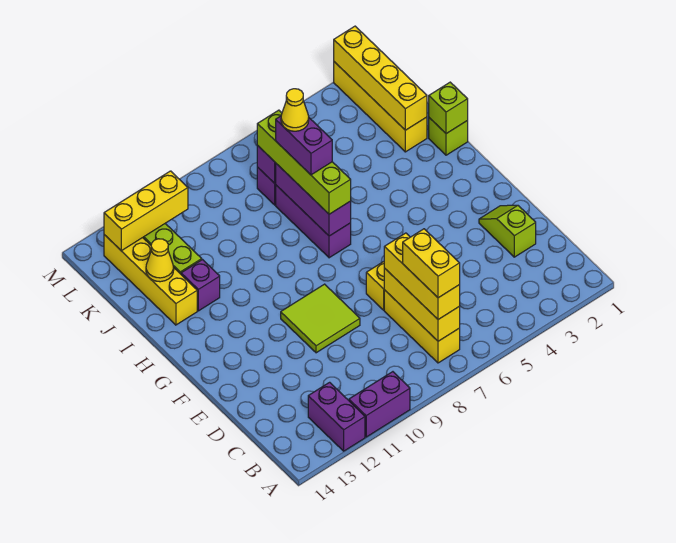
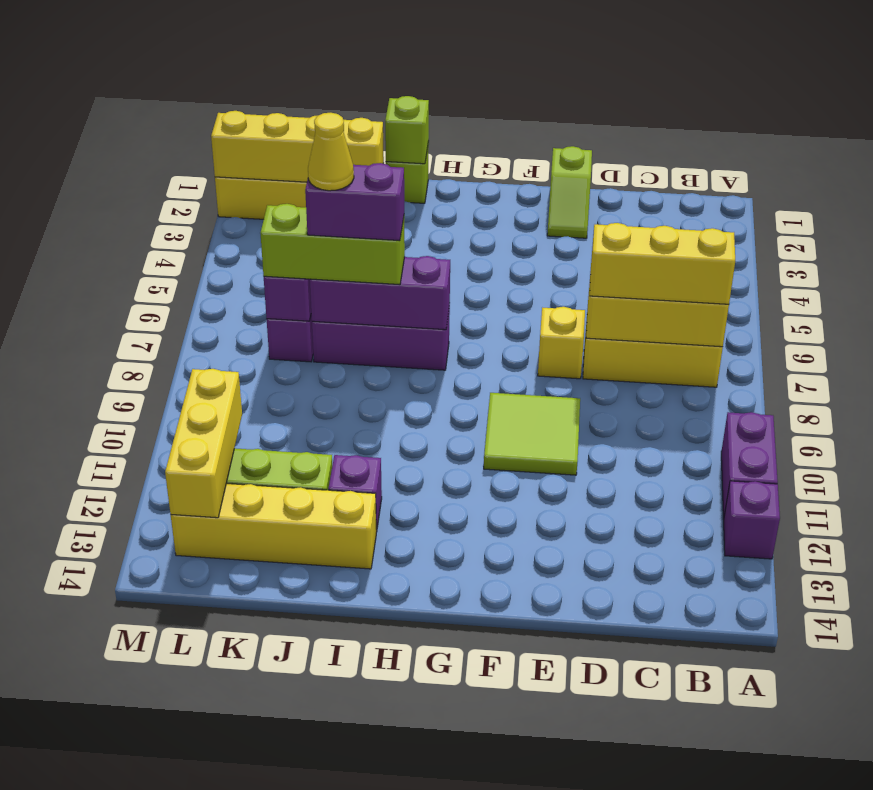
purple 1x2 brick [308,382,365,451] -> purple 1x1 brick [724,481,780,559]
yellow 1x2 brick [403,229,460,298] -> none
lime 1x2 slope [479,205,536,257] -> lime 1x2 slope turned to [547,146,592,238]
lime 1x4 brick [257,110,351,214] -> lime 1x3 brick [260,204,405,285]
yellow 1x1 cone [146,239,174,282] -> none

